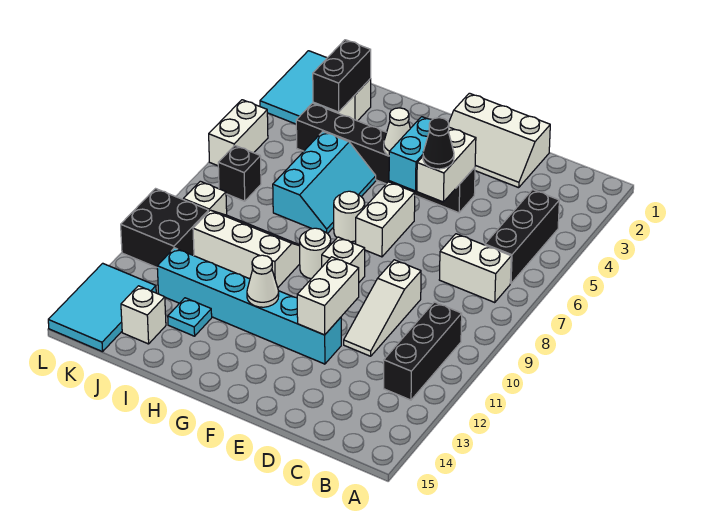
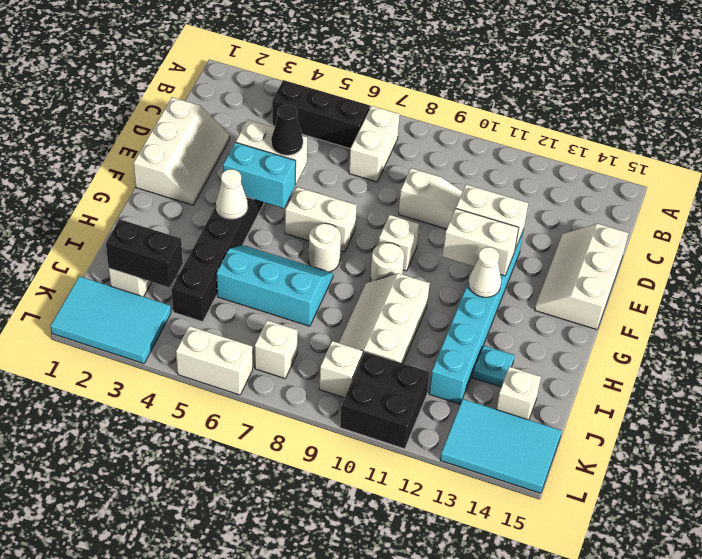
black 1x3 brick [384,302,462,400] -> none
none -> white 2x3 slope [535,224,628,330]
none -> white 1x2 brick [443,209,519,276]
black 1x1 brick [218,146,261,201] -> white 1x1 brick [255,320,298,378]

